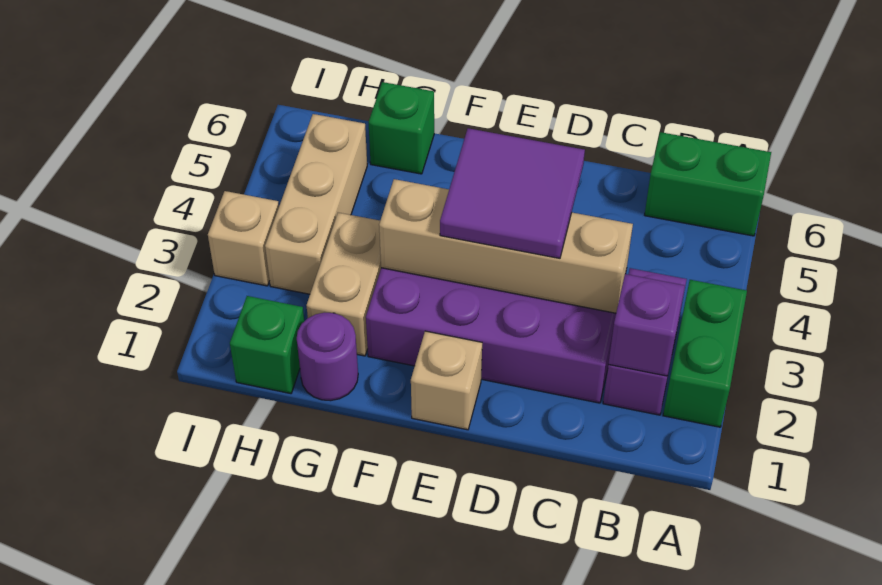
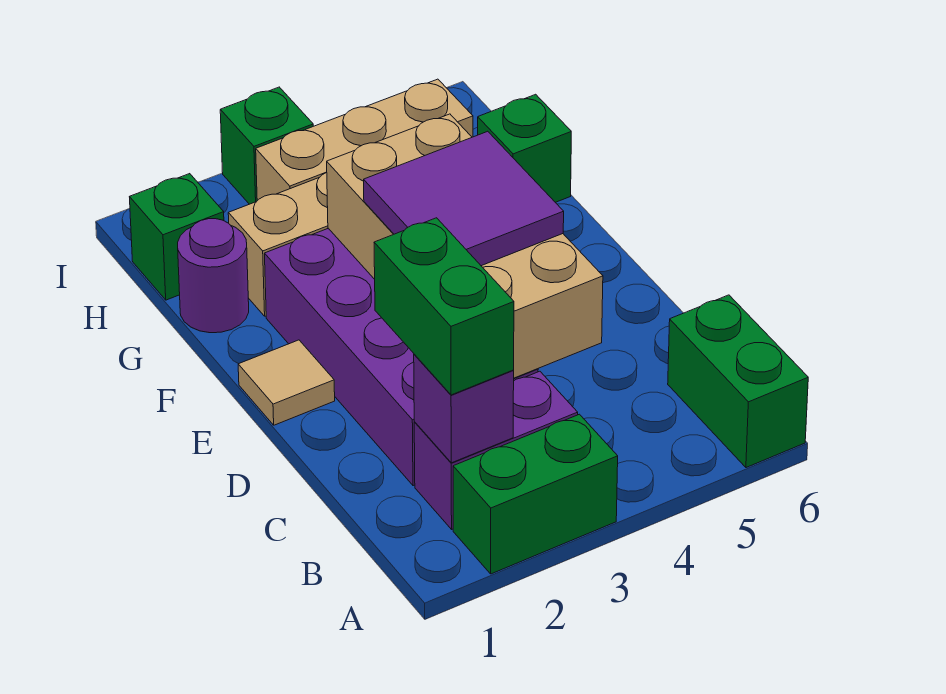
none -> green 1x2 brick [374,218,514,395]
tan 1x4 brick [379,179,633,313] -> tan 2x4 brick [327,114,603,378]
tan 1x1 brick [411,331,482,430] -> tan 1x1 tile [238,340,335,425]
tan 1x1 brick [208,191,279,286] -> green 1x1 brick [220,87,313,204]

